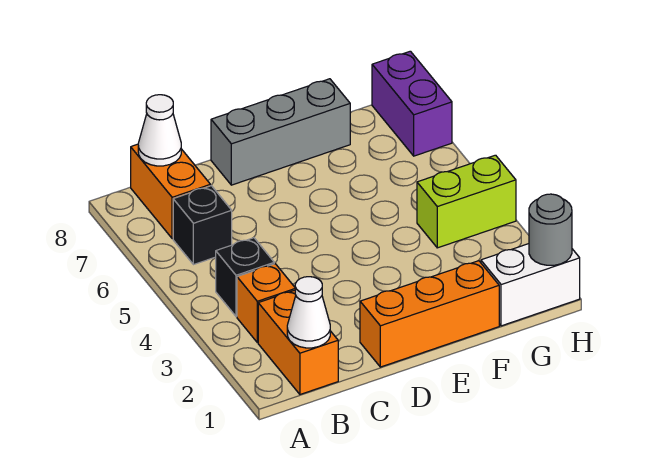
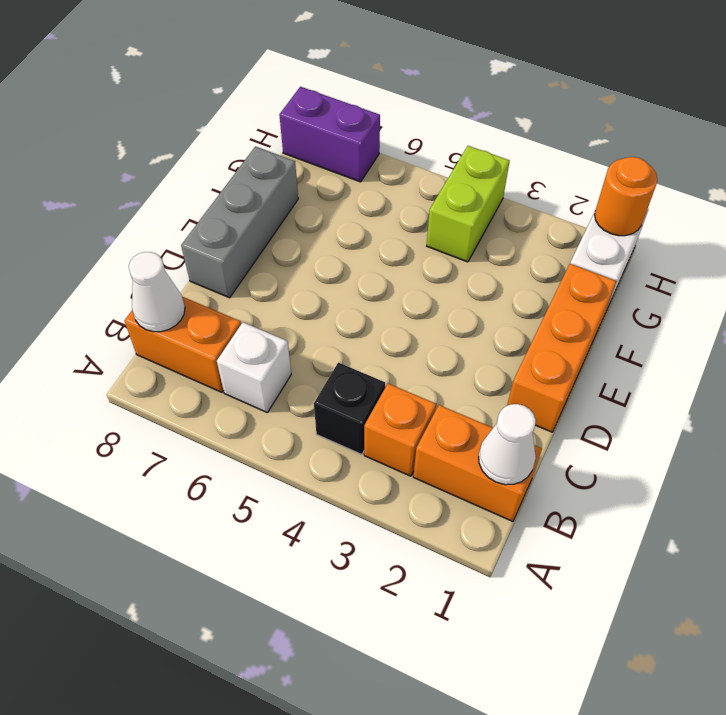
black 1x1 brick [173,186,232,265] -> white 1x1 brick [217,322,291,412]
grey 1x1 round brick [529,194,572,265] -> orange 1x1 round brick [595,157,657,236]

